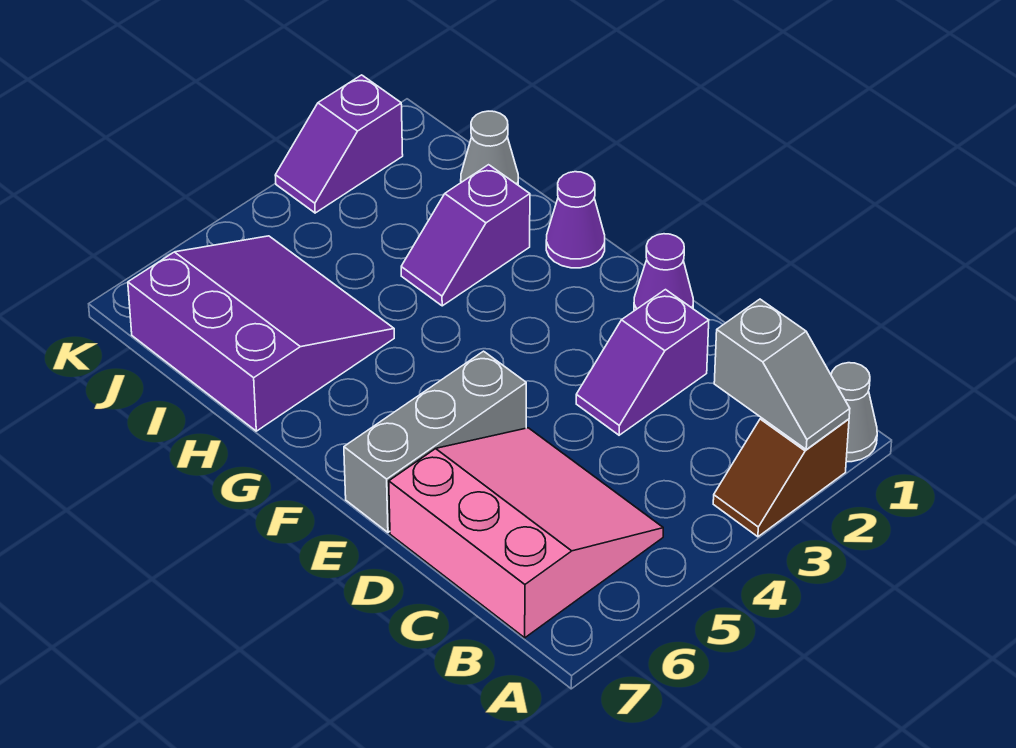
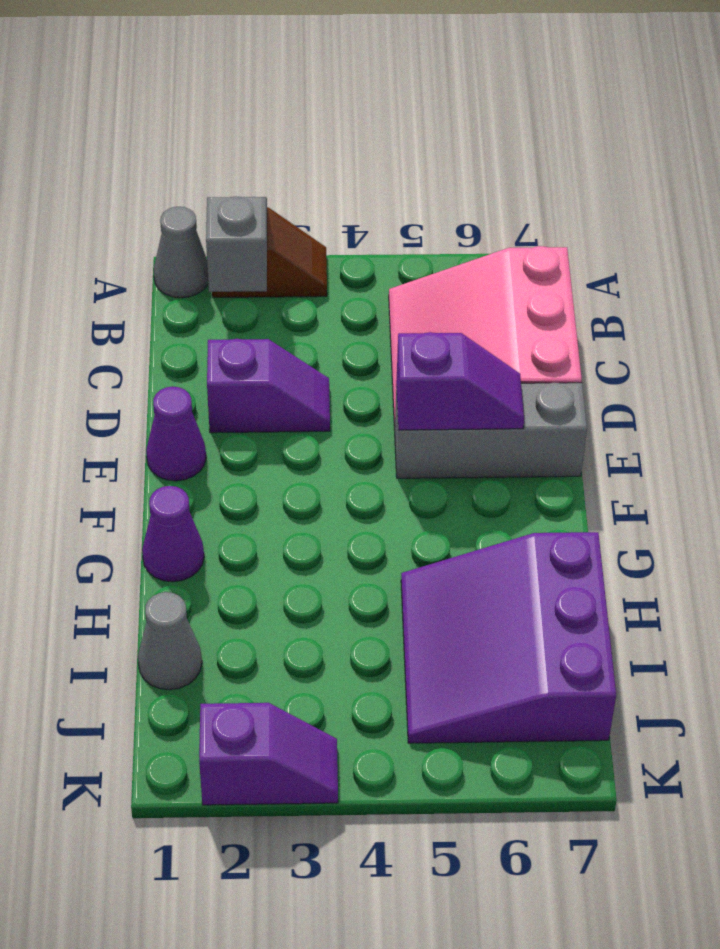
purple 1x2 slope [401,165,530,306] -> purple 1x2 slope moved to [396,332,524,430]

